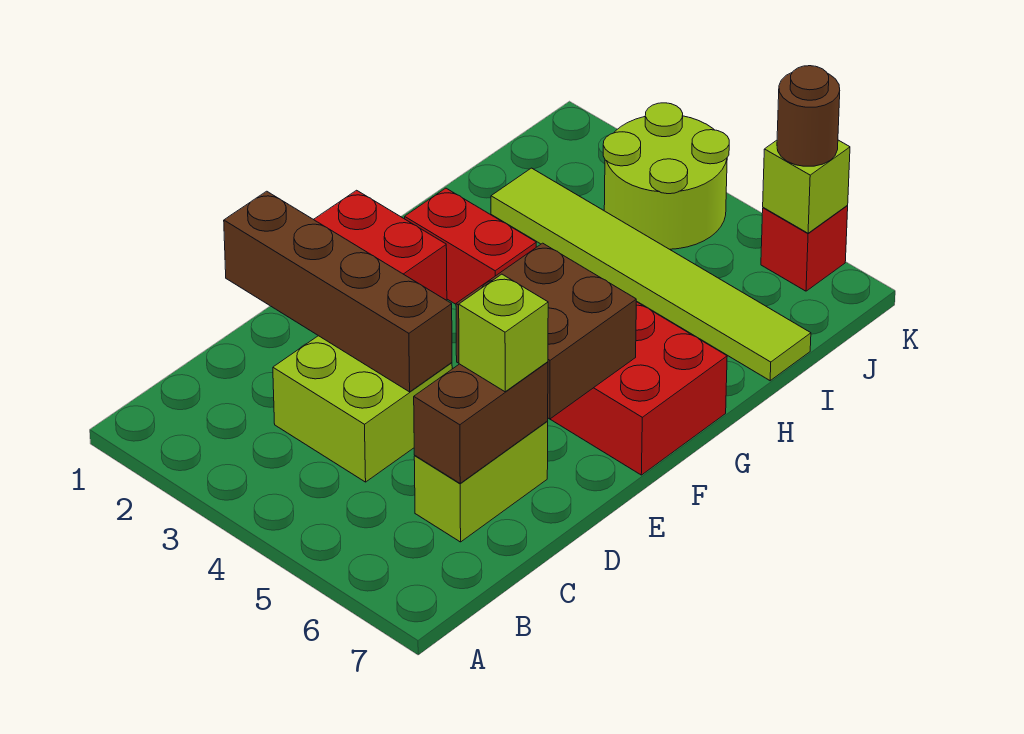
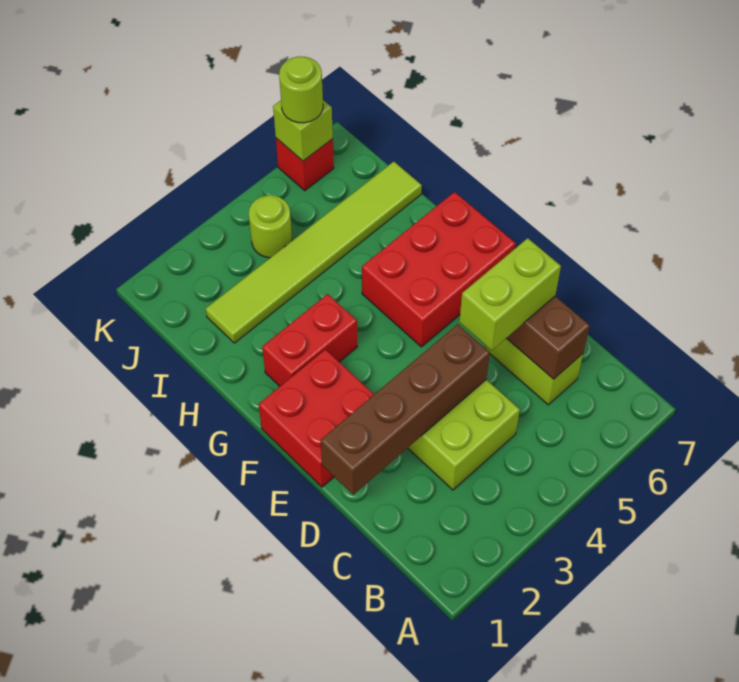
lime 1x1 brick [459,274,548,392] -> lime 1x2 brick [459,238,561,350]
brown 2x2 brick [456,243,636,419] -> none
lime 2x2 round brick [603,103,729,249] -> lime 1x1 round brick [249,195,292,258]
brown 1x1 round brick [777,66,840,166] -> lime 1x1 round brick [279,56,323,123]

